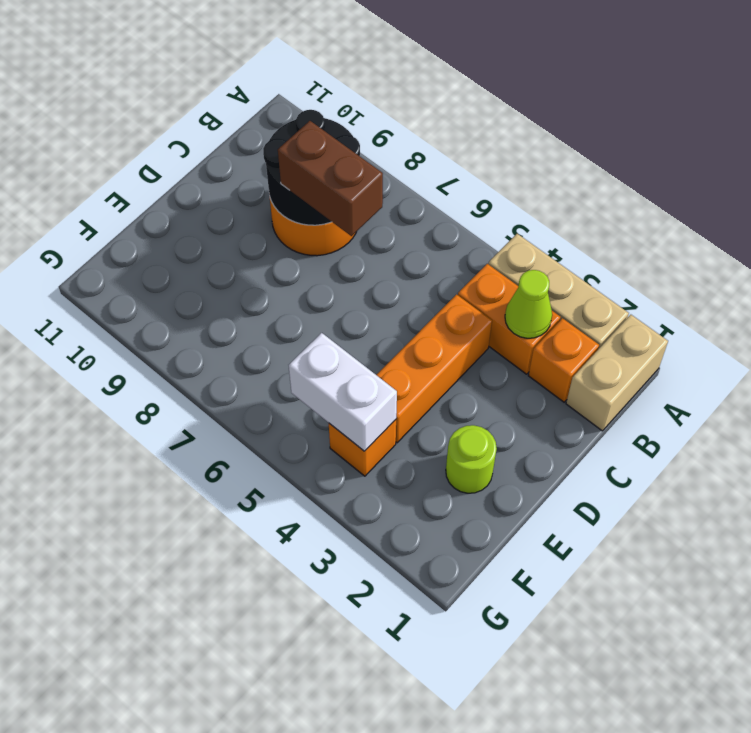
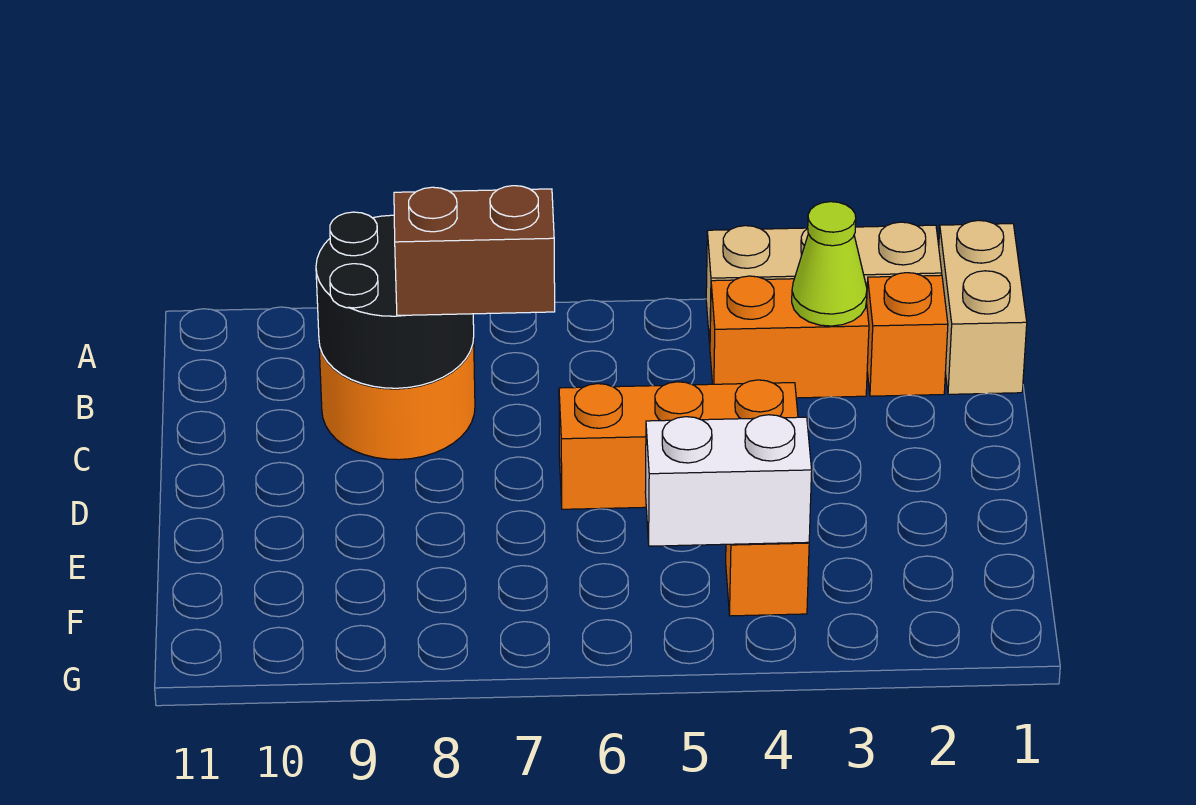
orange 1x3 brick [377,294,492,443] -> orange 1x3 brick turned to [559,380,798,509]
lime 1x1 round brick [446,425,497,493] -> none

